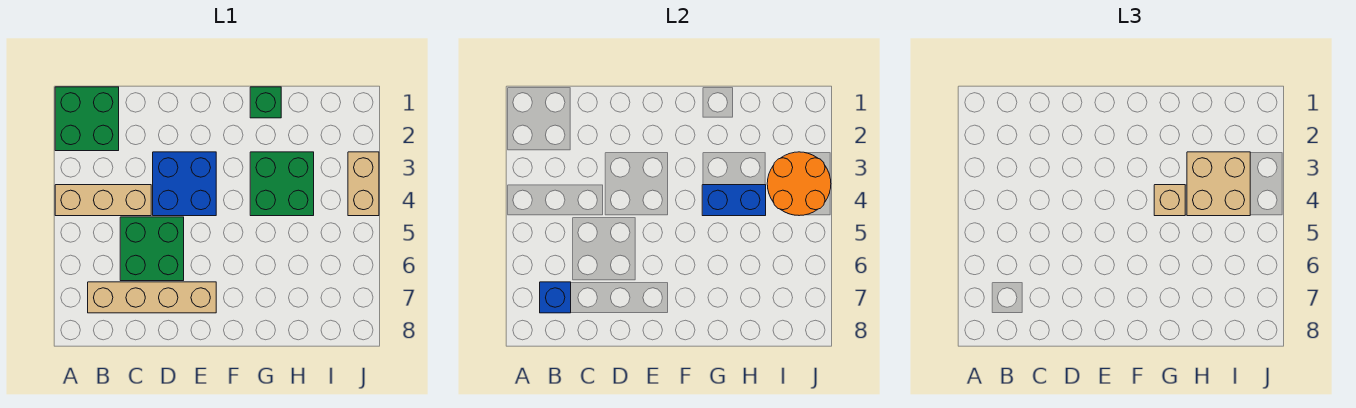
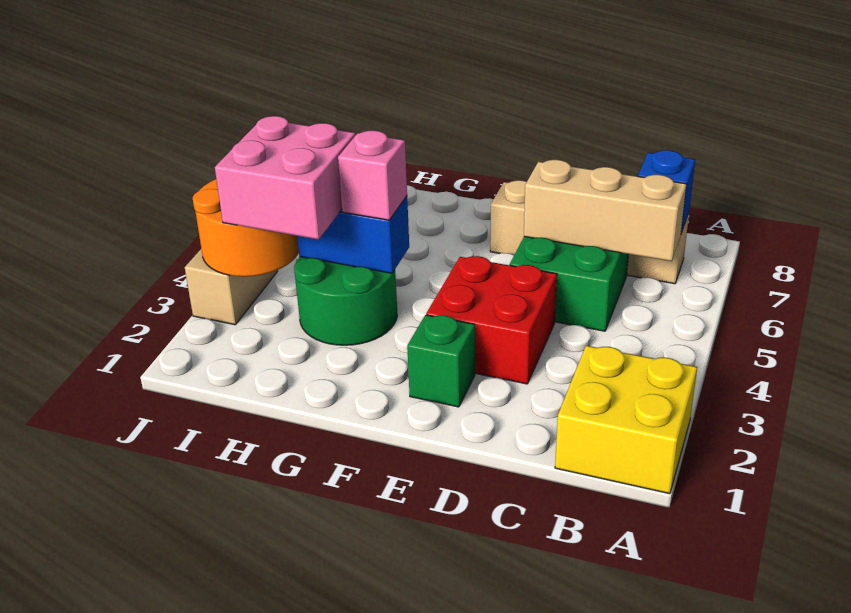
green 2x2 brick [55,87,119,151] -> yellow 2x2 brick [555,346,697,494]
tan 1x3 brick [55,185,151,216] -> tan 1x3 brick moved to [524,160,687,261]
blue 2x2 brick [153,152,216,216] -> red 2x2 brick [426,256,557,384]
green 1x1 brick [250,87,281,118] -> green 1x1 brick moved to [407,315,475,407]
green 2x2 brick [250,152,314,216] -> green 2x2 round brick [294,257,397,345]
tan 1x1 brick [1154,185,1185,216] -> pink 1x1 brick [338,130,407,220]
tan 2x2 brick [1187,152,1250,216] -> pink 2x2 brick [215,116,355,240]

